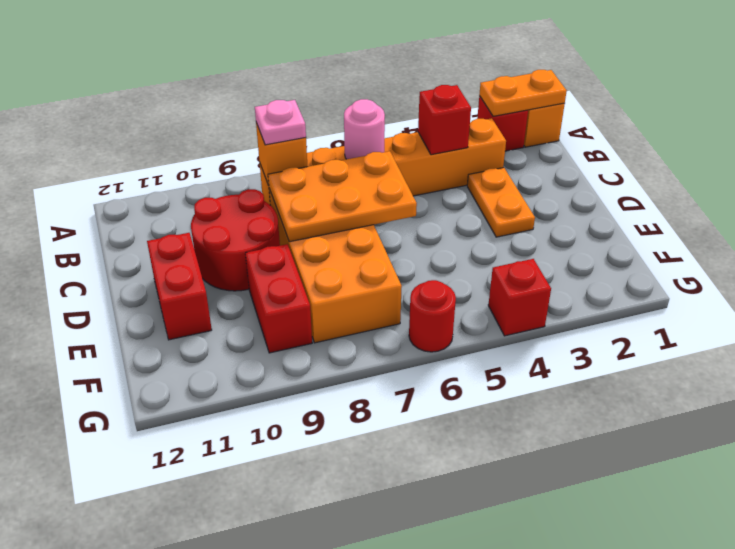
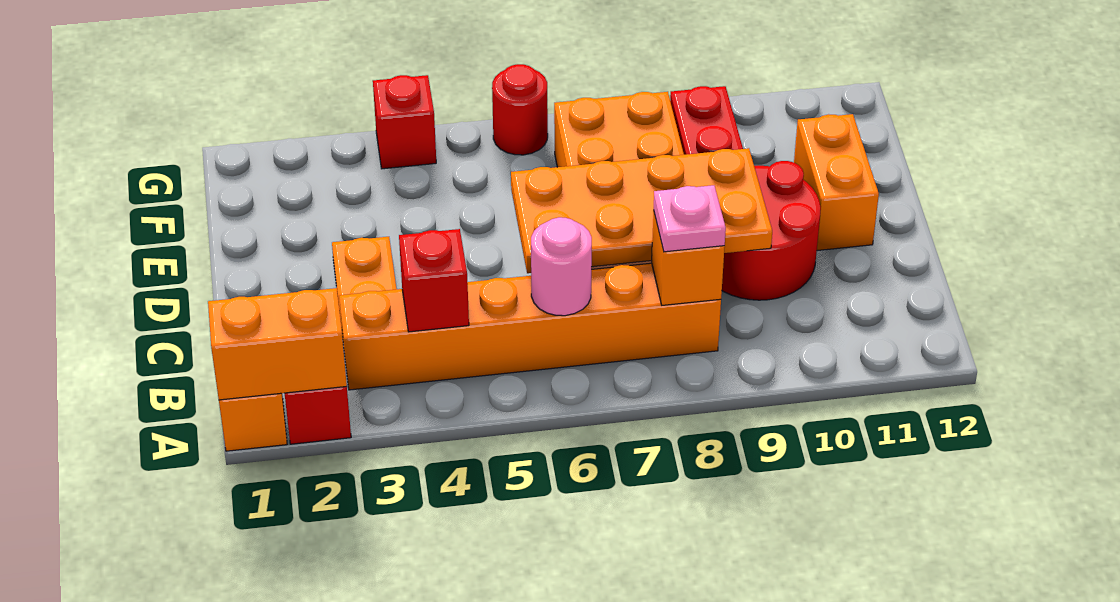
orange 1x2 plate [479,70,567,116] -> orange 1x2 brick [208,288,347,400]
orange 2x3 plate [268,151,417,242] -> orange 2x4 plate [511,148,772,273]
red 1x2 brick [147,233,212,340] -> orange 1x2 brick [794,114,879,251]

